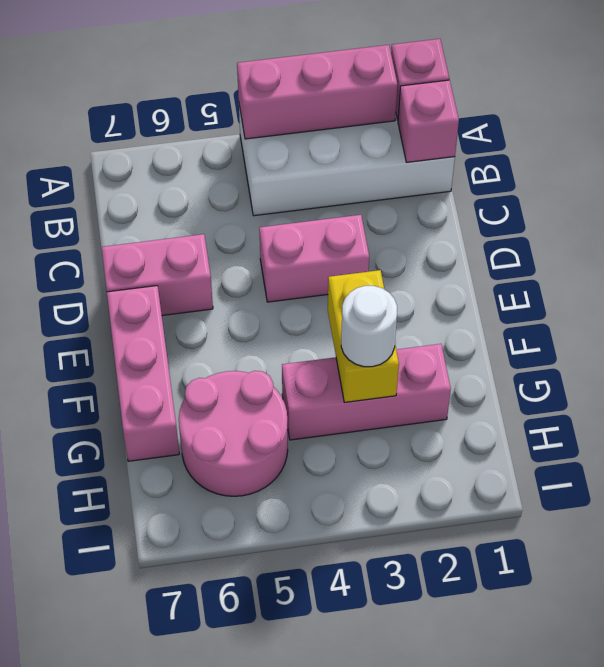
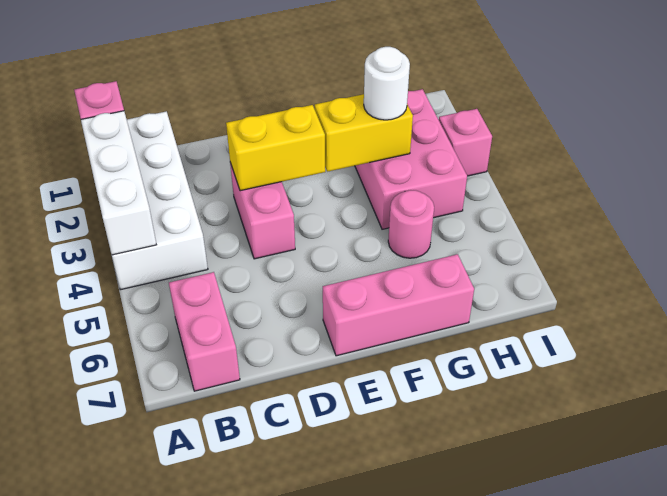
pink 1x3 brick [237,45,397,139] -> white 1x3 brick [81,111,156,255]
pink 1x1 brick [398,80,459,162] -> pink 1x1 brick moved to [439,109,492,176]
none -> yellow 1x2 brick [226,105,325,191]
pink 1x2 brick [101,234,213,315] -> pink 1x2 brick moved to [169,272,240,391]
pink 1x3 brick [282,344,451,440] -> pink 2x3 brick [355,89,467,229]
pink 2x2 round brick [179,371,288,496] -> pink 1x1 round brick [388,190,434,258]

